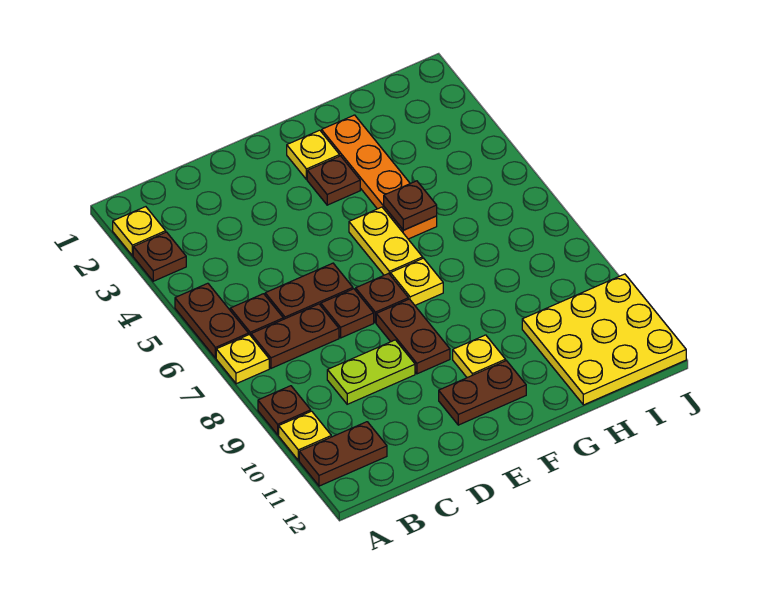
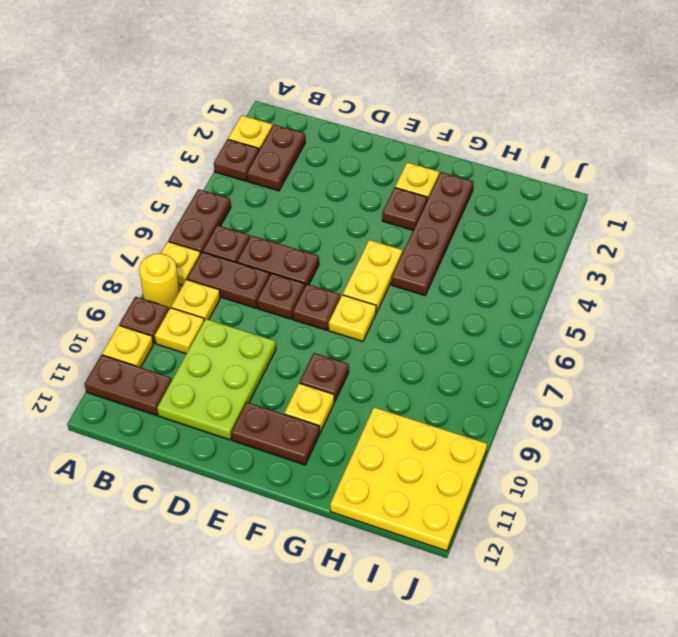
none -> yellow 1x1 round brick [139,254,179,309]
none -> yellow 1x1 plate [171,279,220,321]
none -> yellow 1x1 plate [155,308,204,354]
lime 1x2 plate [327,340,415,404] -> lime 2x3 plate [157,319,276,440]
brown 1x2 plate [376,299,450,374] -> brown 1x2 plate moved to [247,125,305,191]
orange 1x4 plate [322,115,437,239] -> brown 1x4 plate [392,172,473,295]
brown 1x1 plate [384,181,437,230] -> brown 1x1 plate moved to [300,353,349,402]

